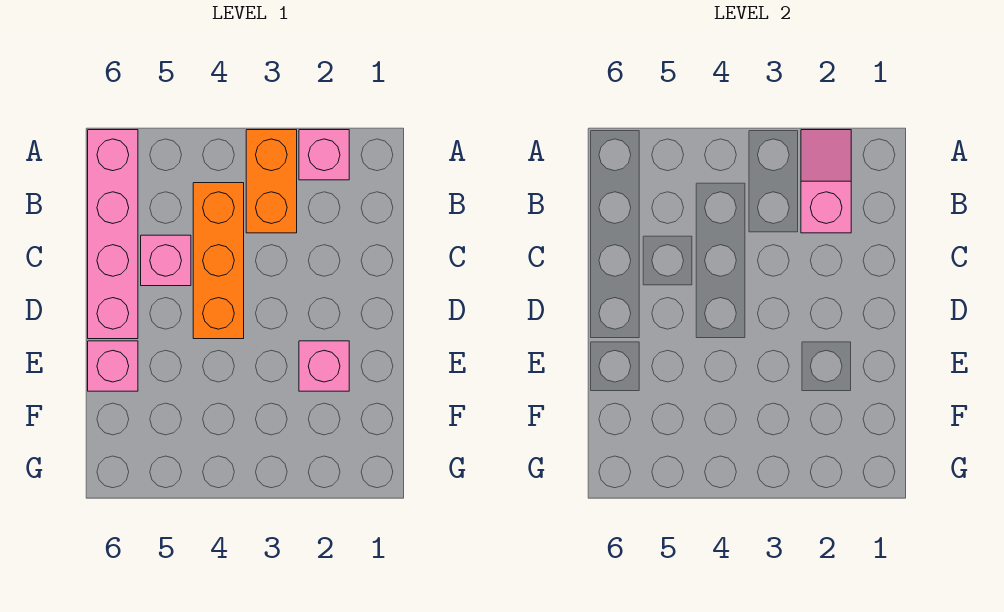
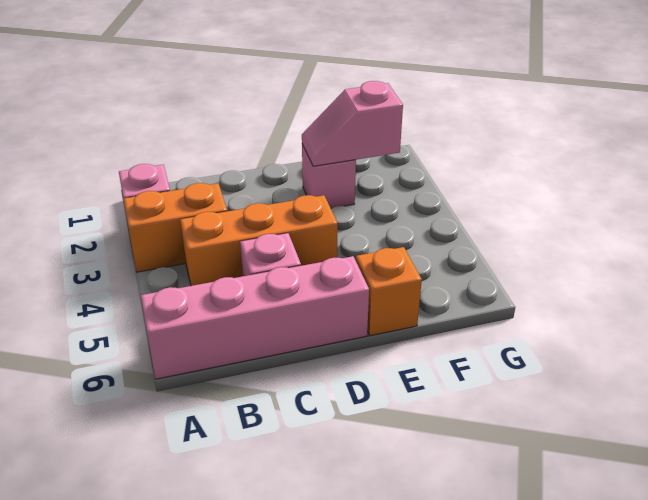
pink 1x2 slope [801,130,851,233] -> pink 1x2 slope moved to [302,81,403,166]
pink 1x1 brick [88,341,138,391] -> orange 1x1 brick [356,247,422,336]

